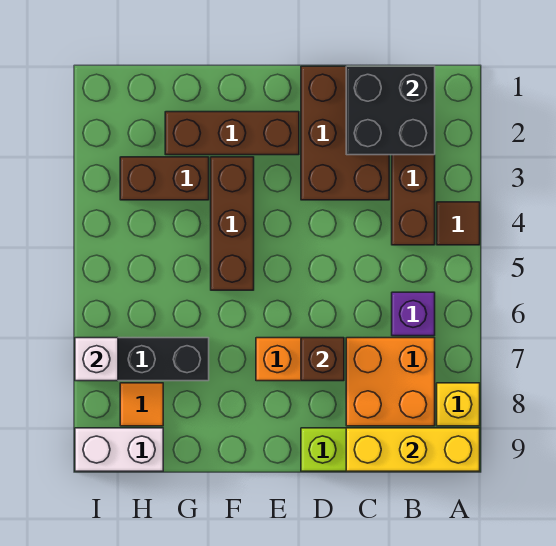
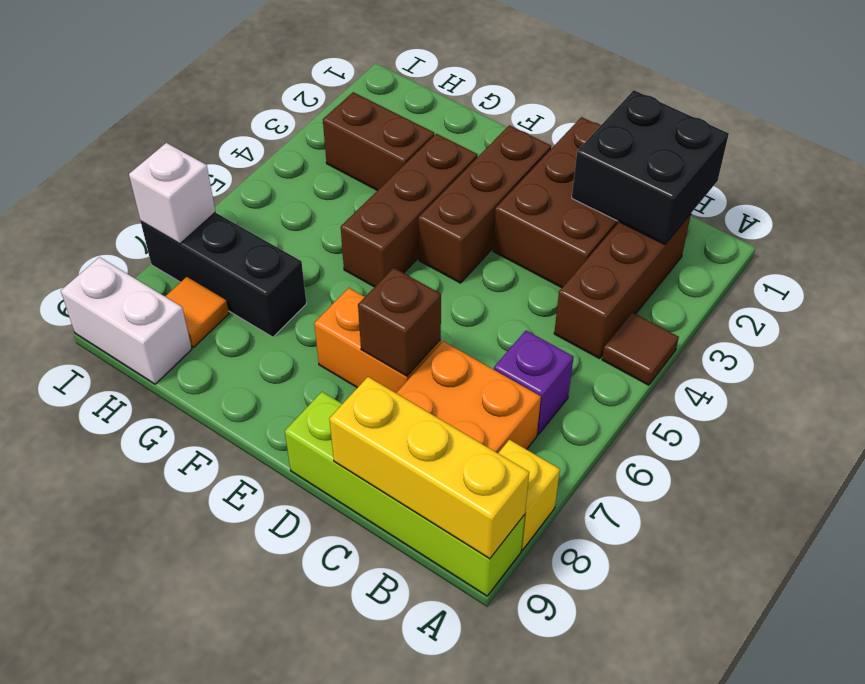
brown 1x3 brick [165,112,299,155] -> brown 1x3 brick turned to [418,125,551,283]

